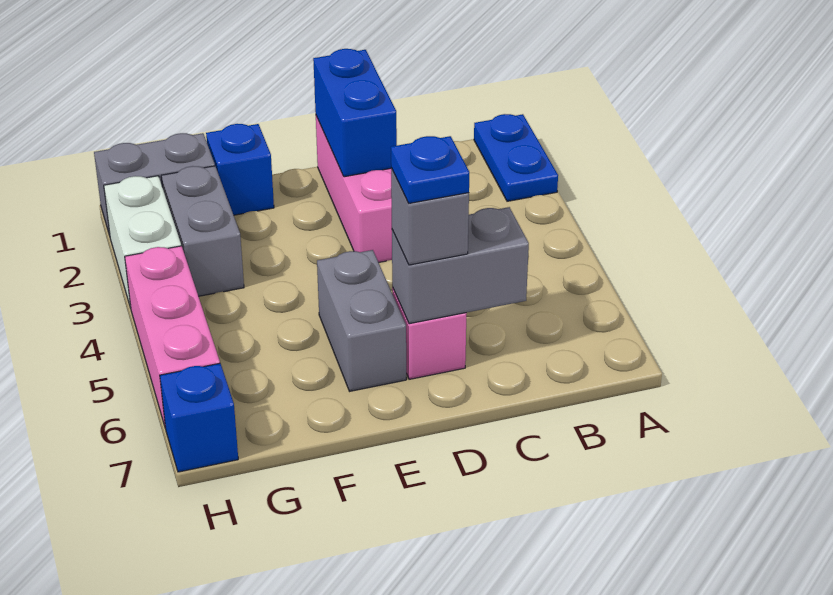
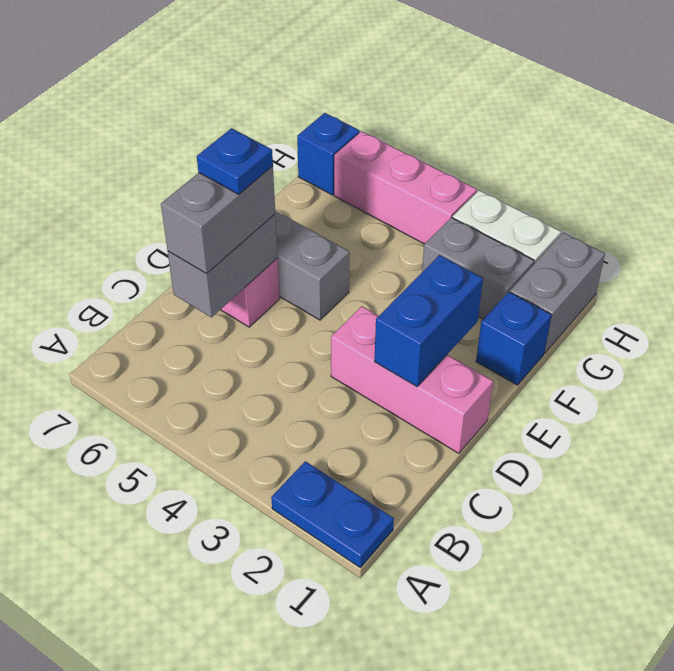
blue 1x2 brick [313,49,397,177] -> blue 1x2 brick turned to [374,255,483,387]
grey 1x1 brick [391,168,469,265] -> grey 1x2 brick [161,166,275,274]

